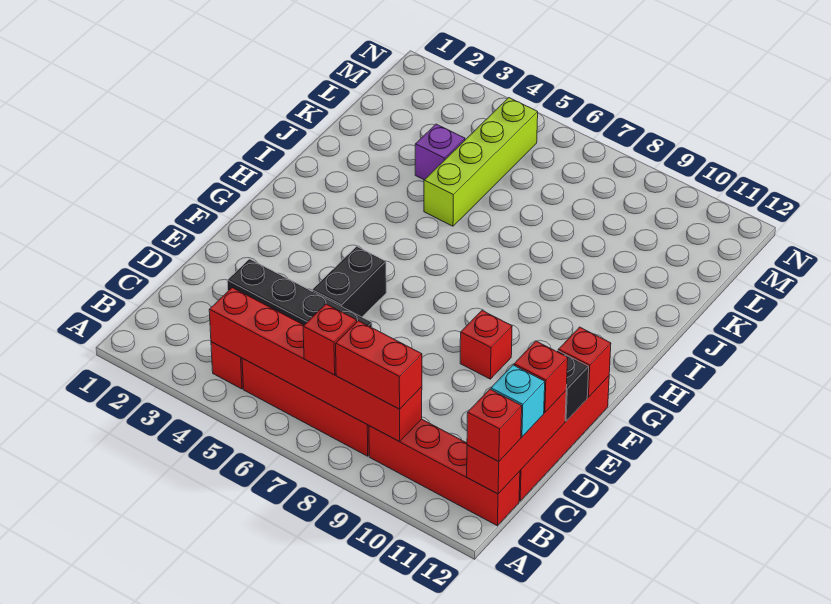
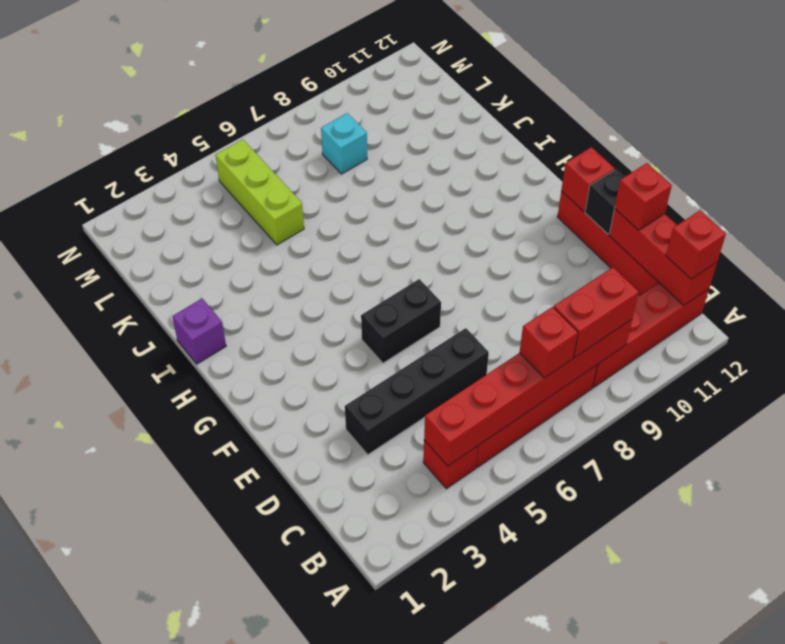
cyan 1x1 brick [491,365,545,437] -> cyan 1x1 brick moved to [321,113,367,174]
black 1x2 brick [312,246,386,317] -> black 1x2 brick turned to [361,279,441,363]
red 1x1 brick [460,311,512,379] -> none
lime 1x4 brick [424,98,538,226] -> lime 1x3 brick [215,139,304,245]
purple 1x1 brick [415,124,465,180] -> purple 1x1 brick moved to [172,298,226,364]

